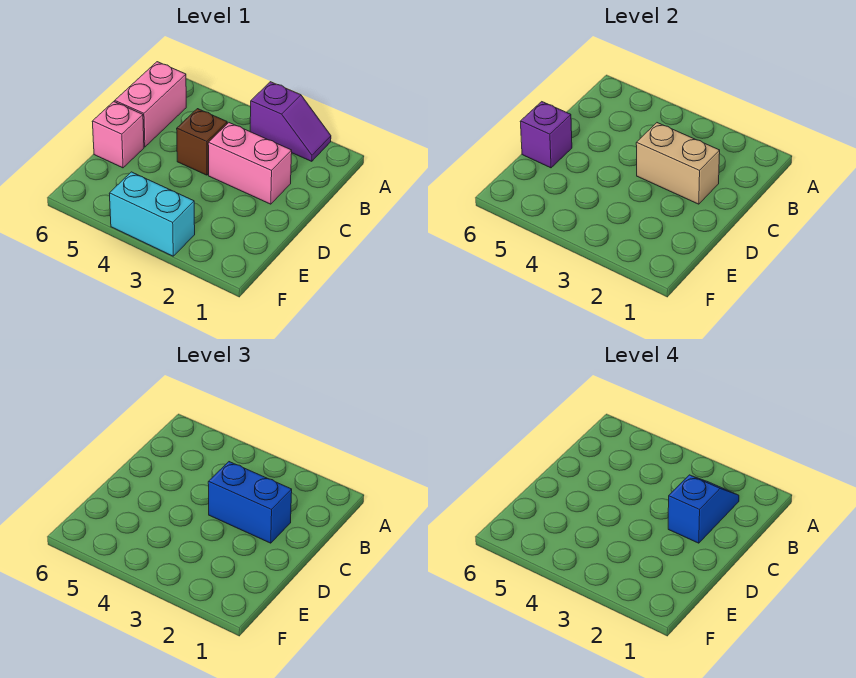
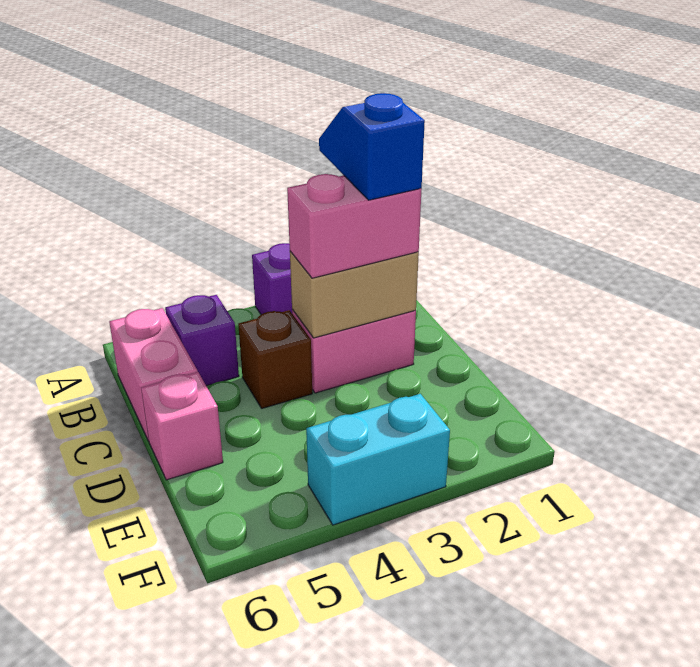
blue 1x2 brick [208,462,292,543] -> pink 1x2 brick [287,174,422,278]
purple 1x1 brick [520,102,572,168] -> purple 1x1 brick moved to [165,295,239,386]

